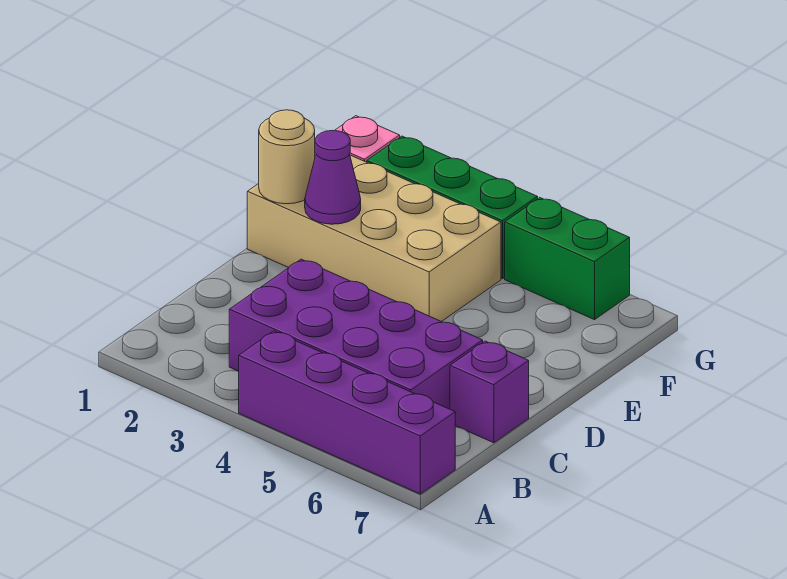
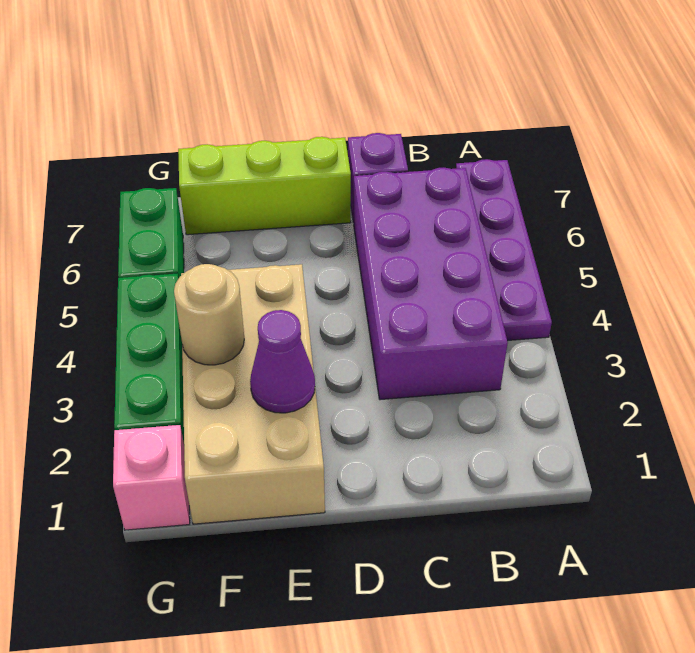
purple 1x4 brick [238,331,455,494] -> purple 1x4 plate [456,159,552,341]
none -> lime 1x3 brick [178,137,351,235]
tan 1x1 round brick [259,110,315,204] -> tan 1x1 round brick moved to [174,264,244,365]

